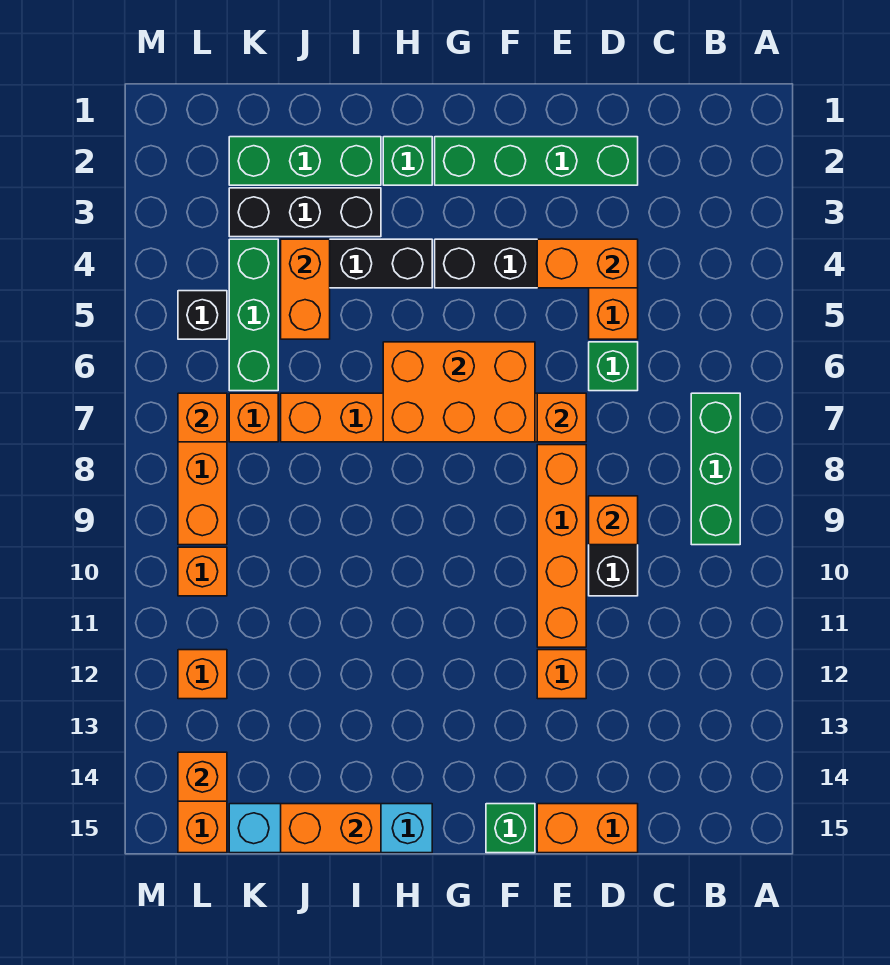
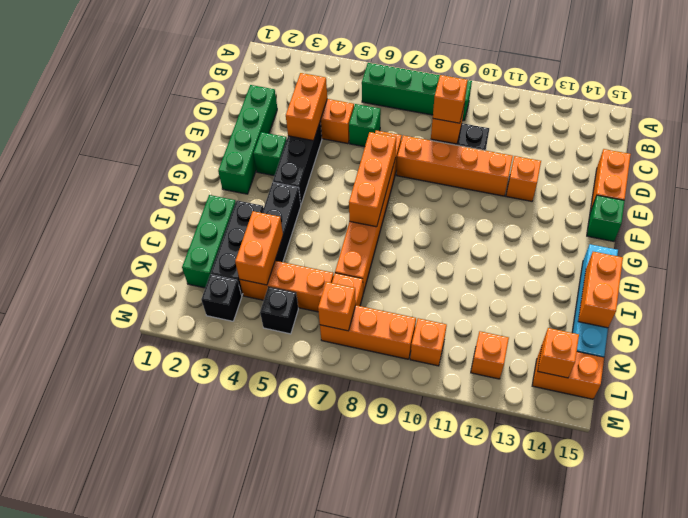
green 1x3 brick [691,393,740,545] -> green 1x4 brick [362,63,472,121]
orange 1x1 brick [537,393,586,442] -> orange 1x1 brick moved to [433,75,468,123]
orange 2x3 brick [383,342,535,442] -> orange 1x3 brick [349,132,396,227]
green 1x1 brick [383,137,432,185] -> green 1x1 brick moved to [254,132,287,176]
orange 1x2 brick [281,239,330,339] -> orange 1x2 brick turned to [235,211,283,285]
green 1x3 brick [229,239,278,391] -> orange 1x3 brick [240,261,334,312]
none -> black 1x1 brick [201,275,242,321]

